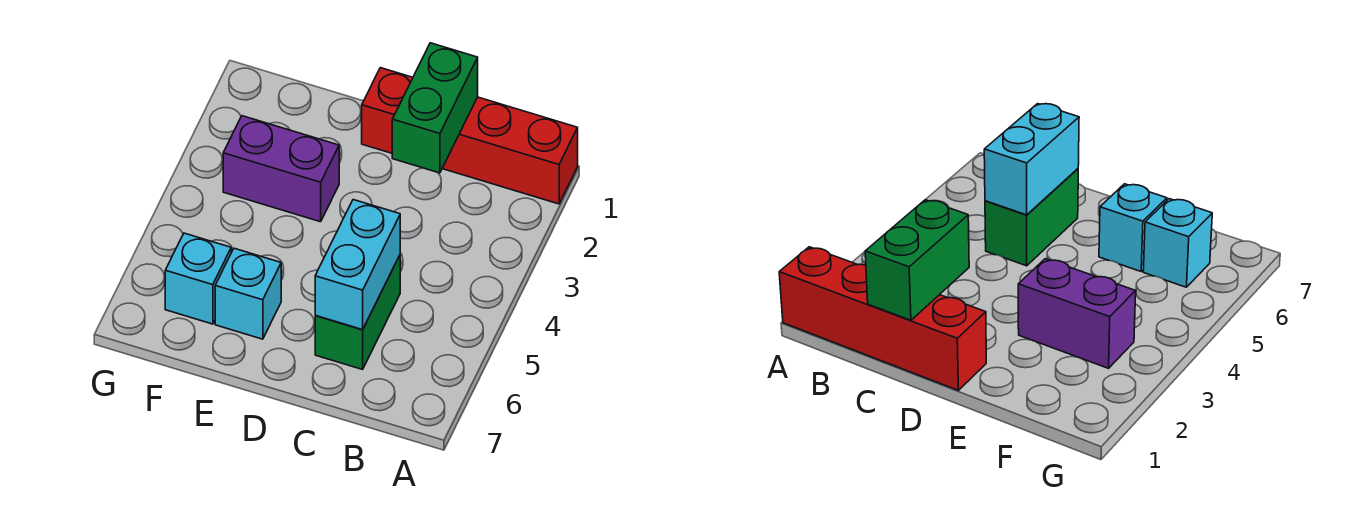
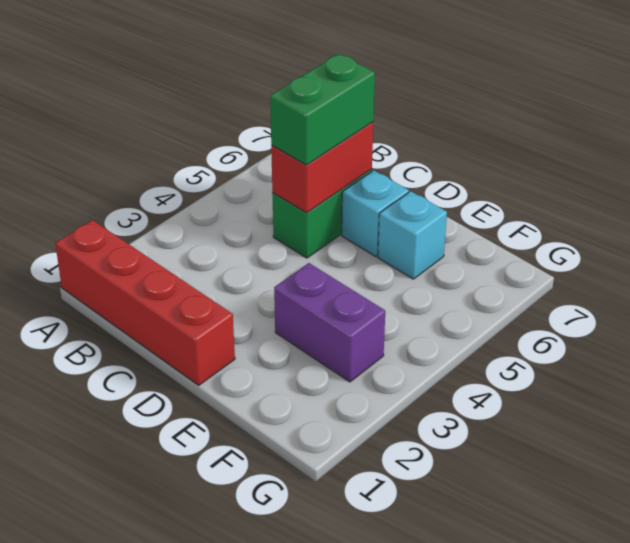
green 1x2 brick [392,43,478,173] -> green 1x2 brick moved to [270,54,375,165]
cyan 1x2 brick [315,200,400,330] -> red 1x2 brick [271,122,373,213]
cyan 1x1 brick [165,233,231,324] -> cyan 1x1 brick moved to [342,170,409,257]

